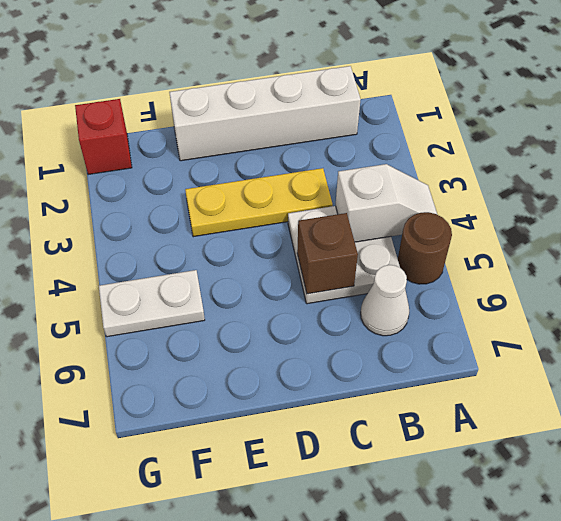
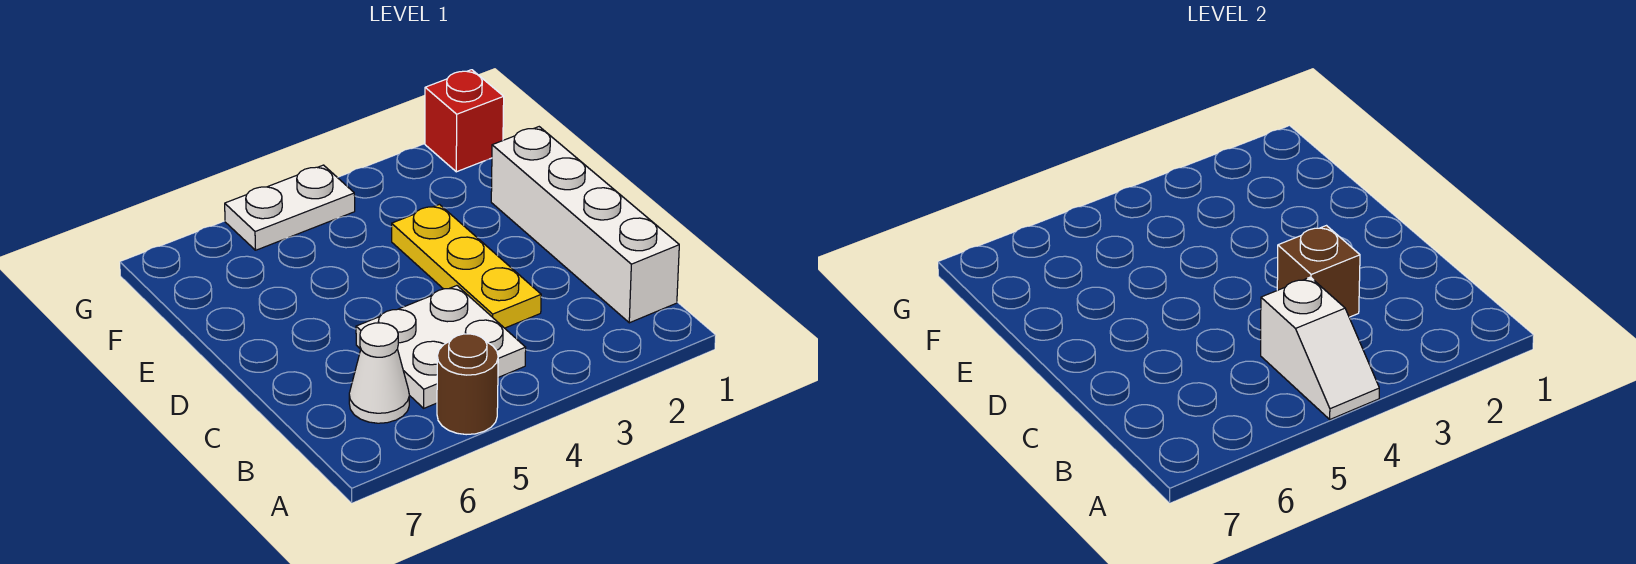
brown 1x1 brick [297,213,358,294] -> brown 1x1 brick moved to [1277,226,1360,317]
white 1x2 plate [99,270,205,337] -> white 1x2 plate turned to [225,165,355,250]

